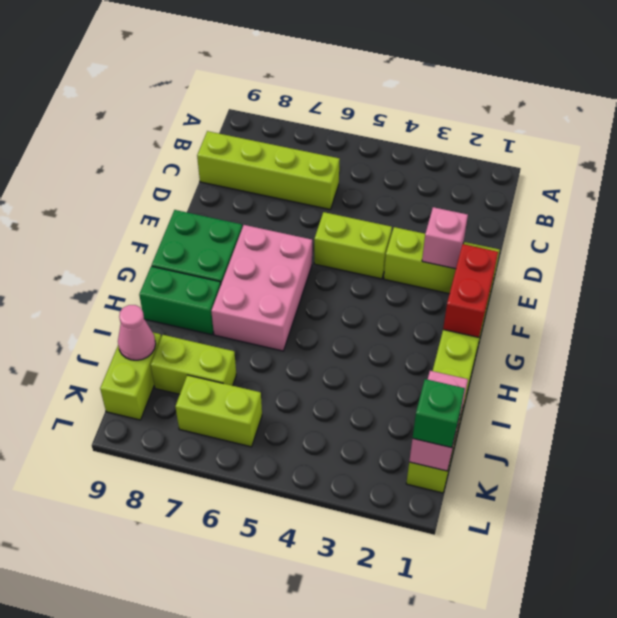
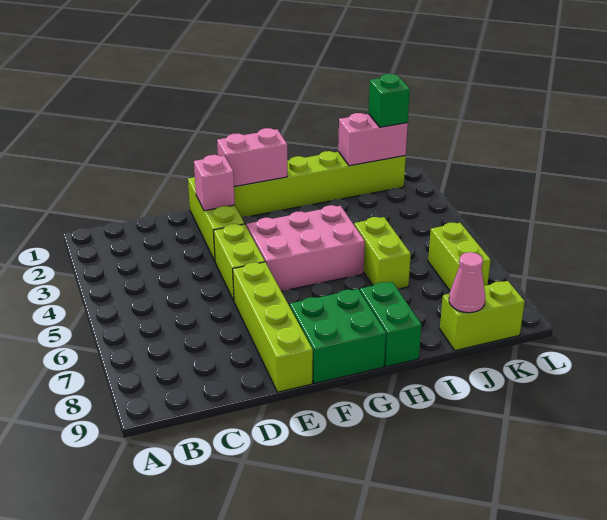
lime 1x4 brick [197,131,340,209] -> lime 1x4 brick moved to [233,262,313,392]
red 1x2 brick [443,244,498,337] -> pink 1x2 brick [217,128,287,187]
pink 2x3 brick [211,225,312,351] -> pink 2x3 brick moved to [246,205,365,291]
lime 1x2 brick [151,335,236,394] -> lime 1x2 brick moved to [354,217,411,289]

